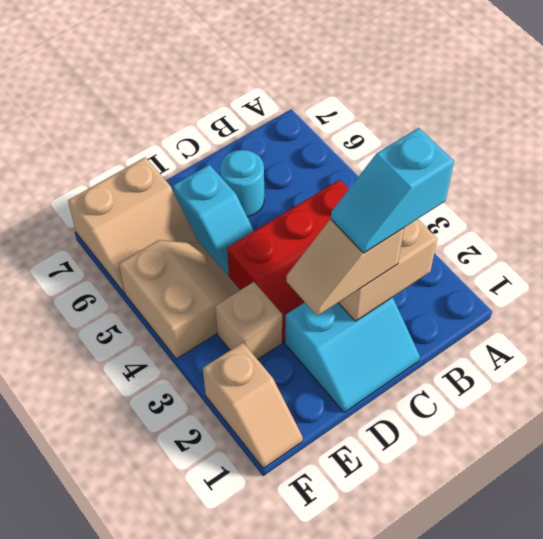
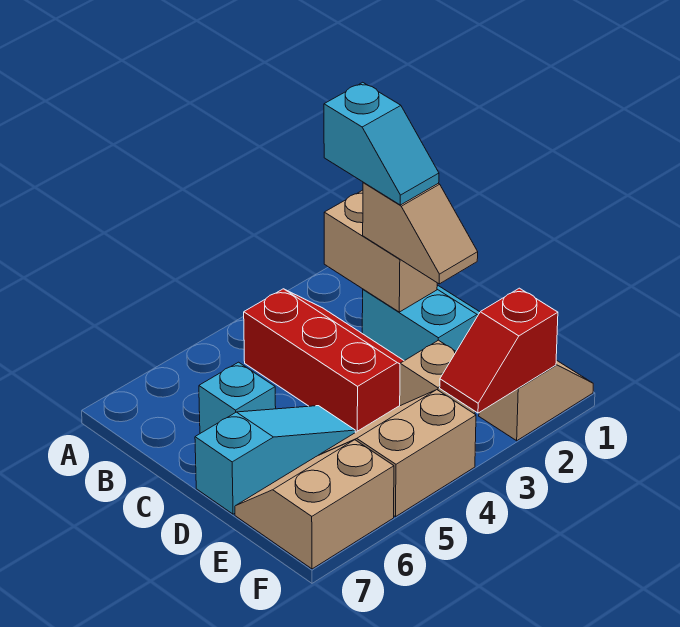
cyan 1x1 round brick [220,150,264,217] -> cyan 1x1 brick [199,362,276,433]
cyan 1x2 slope [173,165,254,276] -> cyan 1x3 slope [195,406,355,514]
tan 2x2 slope [68,157,199,292] -> tan 2x2 slope turned to [235,440,394,569]
none -> red 1x2 slope [440,288,558,413]

